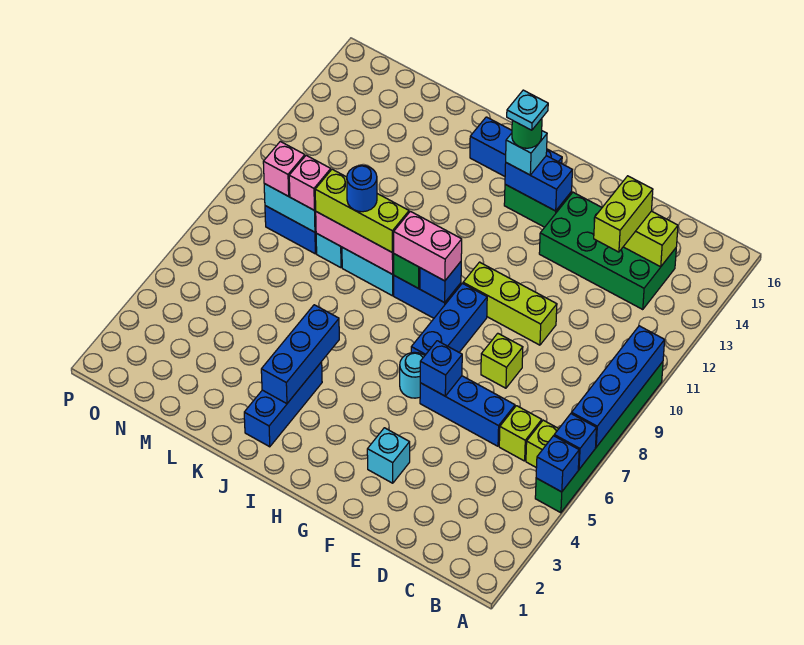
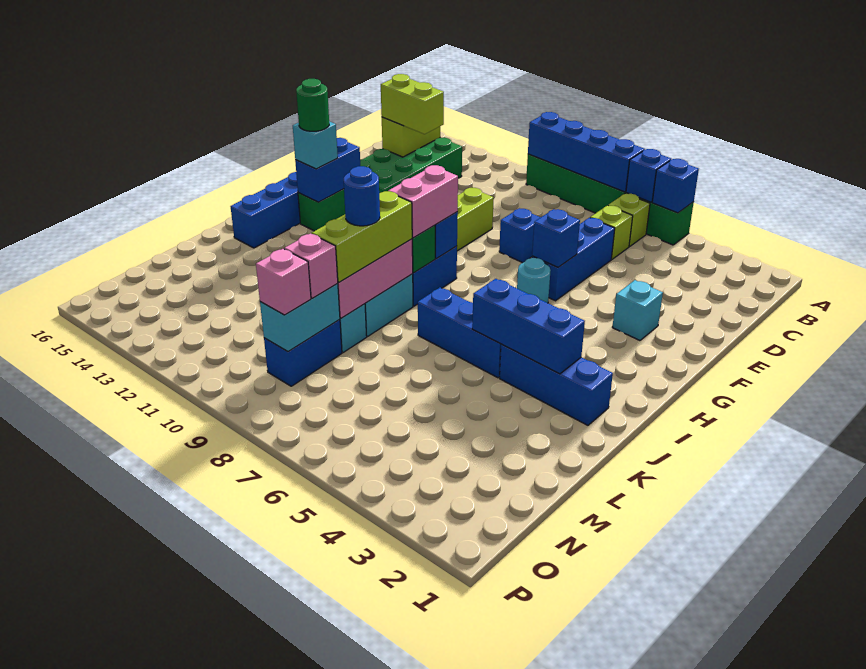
lime 1x1 brick [481,333,523,388] -> blue 1x1 brick [499,208,541,263]
blue 1x3 brick [411,283,487,356] -> blue 1x3 brick moved to [418,288,501,378]
cyan 1x1 plate [507,90,548,130] -> none

